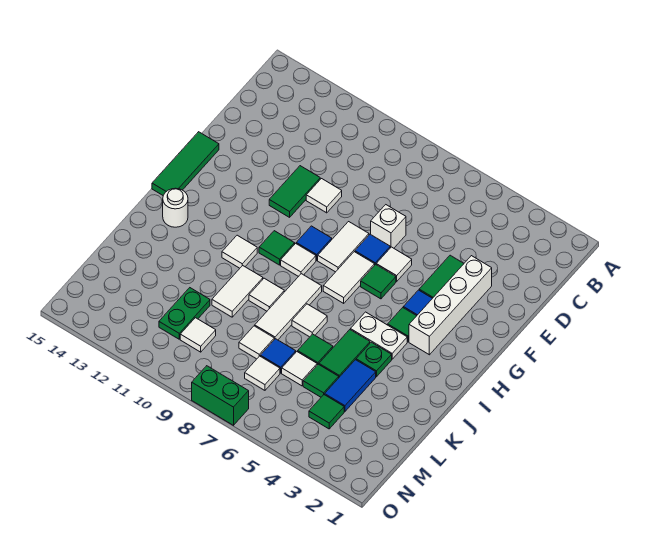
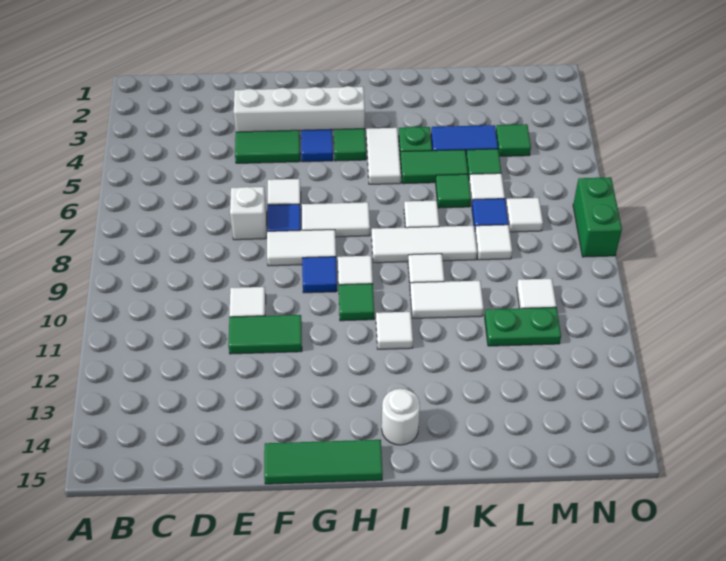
green 1x1 tile [361,264,396,299] -> none
white 1x2 plate [350,312,407,359] -> white 1x2 tile [366,128,401,184]

